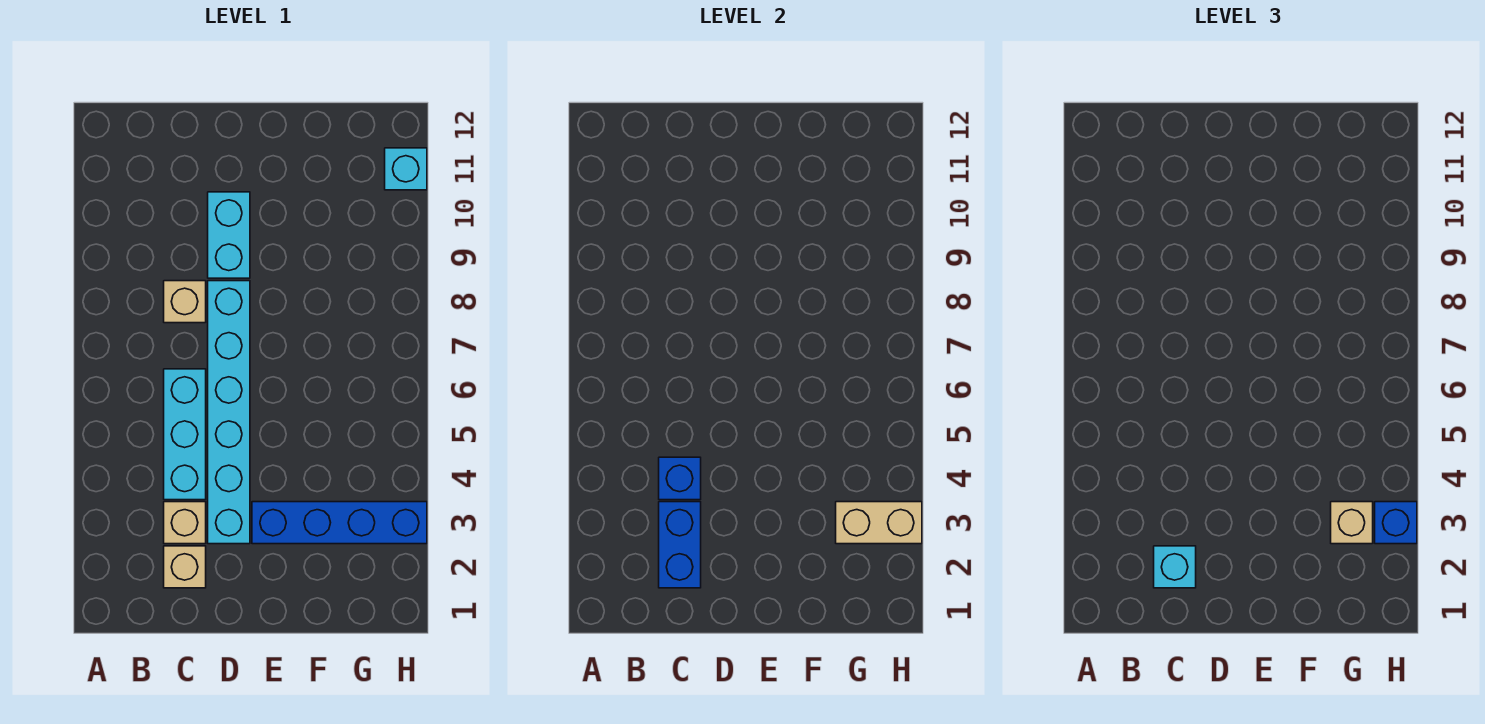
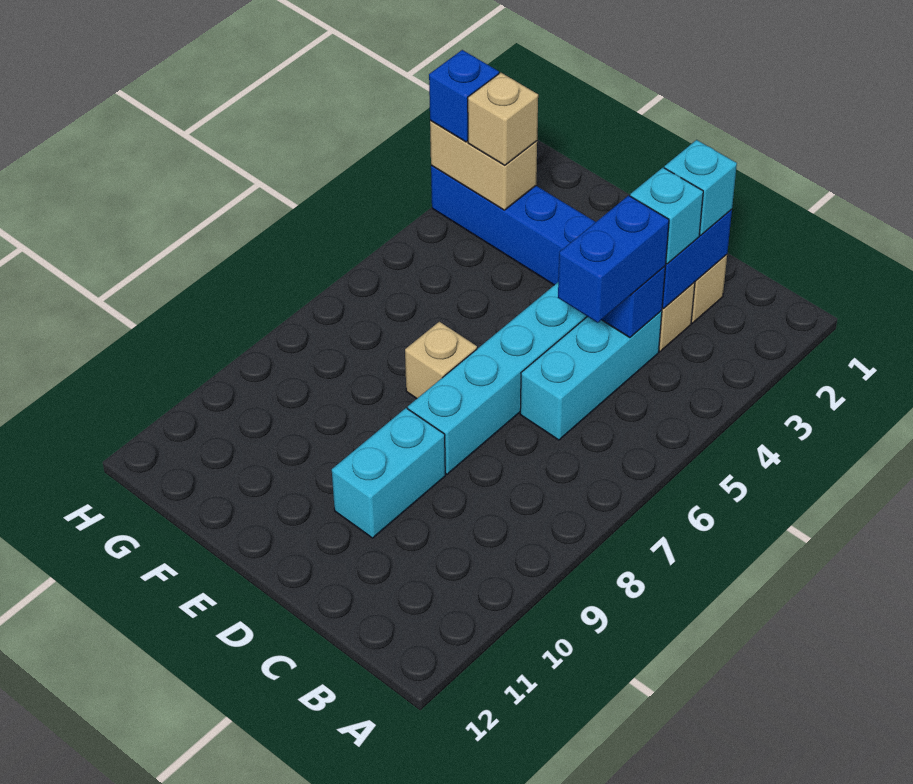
none -> blue 1x2 brick [558,195,669,323]
tan 1x1 brick [164,281,206,323] -> tan 1x1 brick moved to [405,322,477,399]
cyan 1x1 brick [385,148,427,190] -> cyan 1x1 brick moved to [630,168,703,264]

